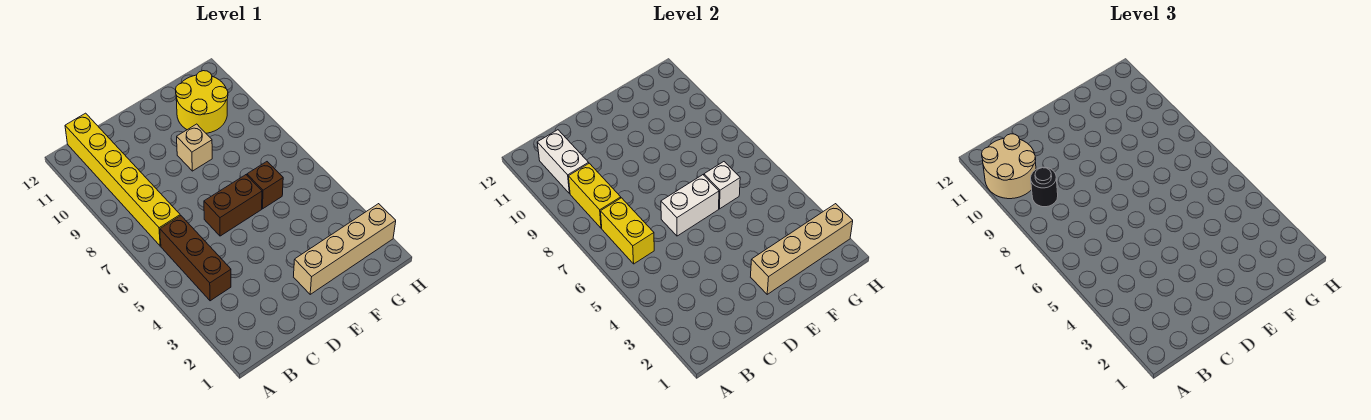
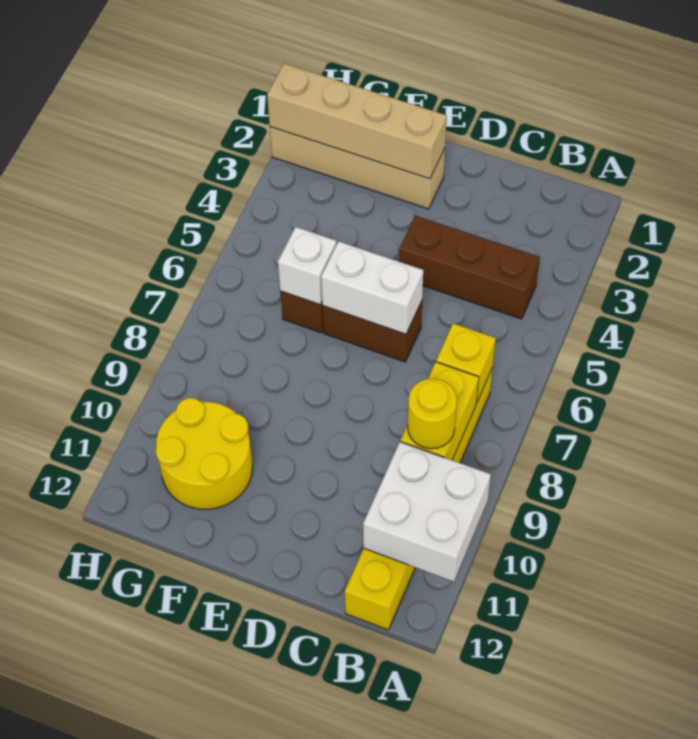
tan 2x2 round brick [982,134,1036,199] -> none
brown 1x3 brick [160,216,231,301] -> brown 1x3 brick turned to [399,216,540,319]
yellow 1x2 brick [601,198,654,264] -> yellow 1x1 brick [436,323,496,403]
black 1x1 round brick [1031,167,1058,207] -> yellow 1x1 round brick [408,379,457,449]
white 1x2 brick [537,130,589,194] -> white 2x2 brick [363,442,491,582]
tan 1x1 brick [177,124,212,171] -> none

